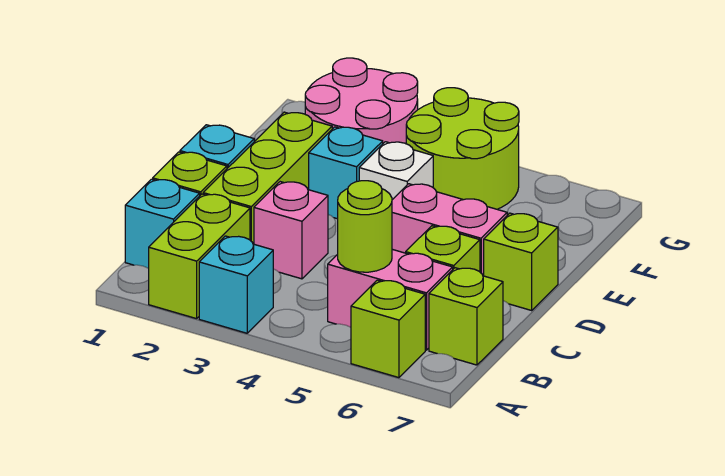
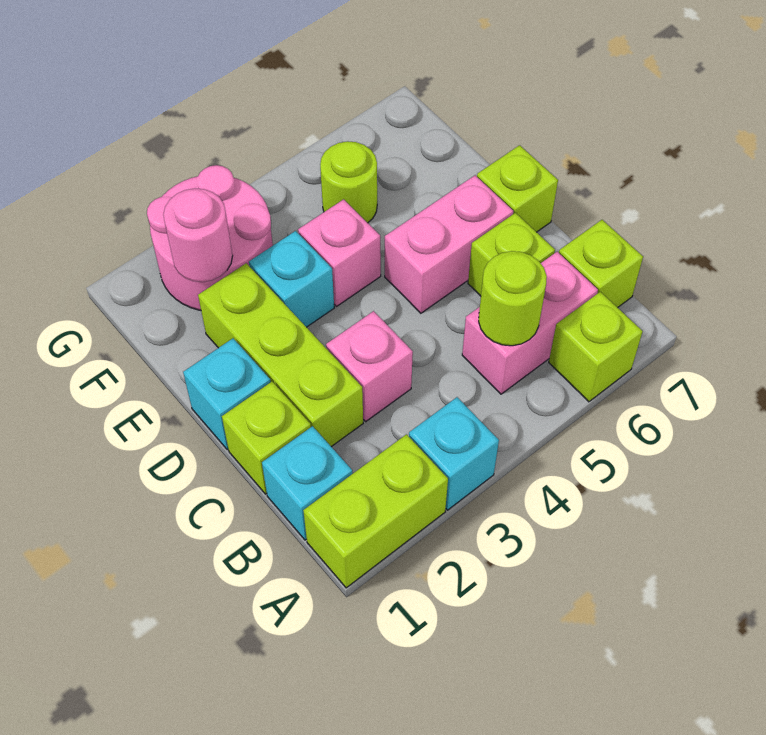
lime 1x2 brick [149,194,250,319] -> lime 1x2 brick turned to [303,434,448,588]
white 1x1 brick [359,142,433,200] -> pink 1x1 brick [298,199,381,306]
none -> pink 1x1 round brick [163,188,233,282]
lime 2x2 round brick [406,88,519,209] -> lime 1x1 round brick [320,141,377,223]

